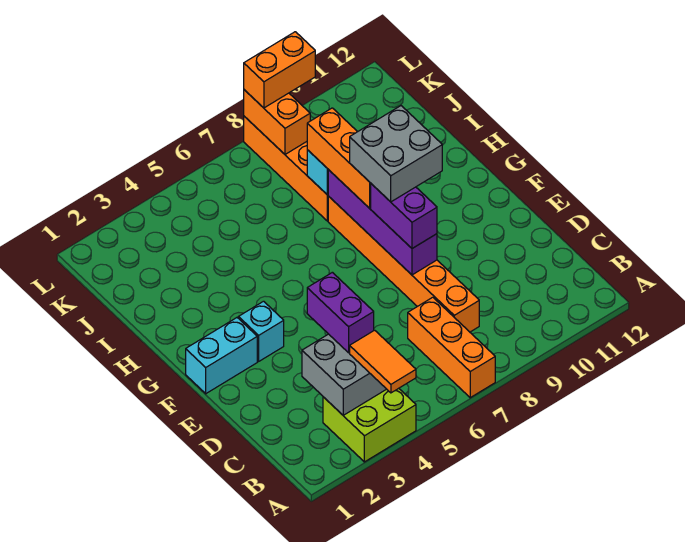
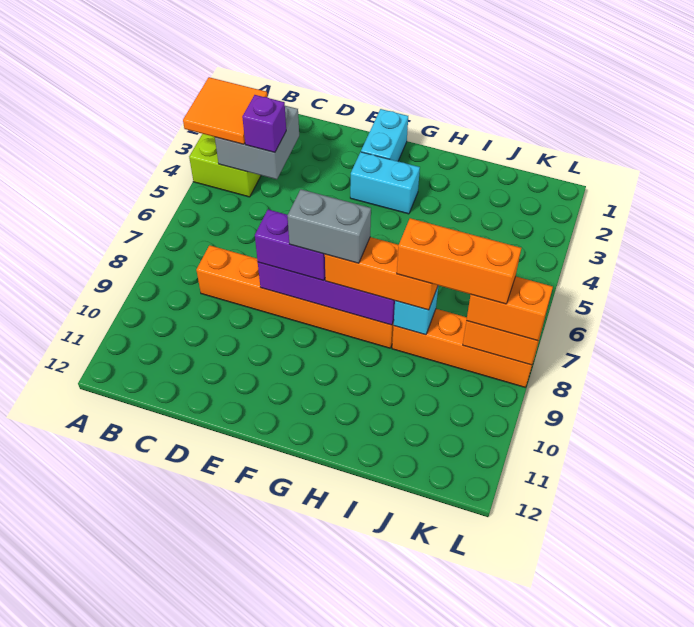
orange 1x2 tile [350,330,416,393] -> orange 2x2 tile [183,77,267,144]
orange 1x3 brick [408,297,495,398] -> orange 1x3 brick moved to [397,218,521,304]
purple 1x2 brick [307,272,374,353] -> purple 1x1 brick [242,95,286,153]
cyan 1x1 brick [238,301,284,361] -> cyan 1x2 brick [350,152,420,214]
grey 2x2 brick [350,106,442,202] -> grey 1x2 brick [288,189,371,263]
orange 1x2 brick [244,32,315,108] -> orange 1x2 brick turned to [466,276,553,341]

